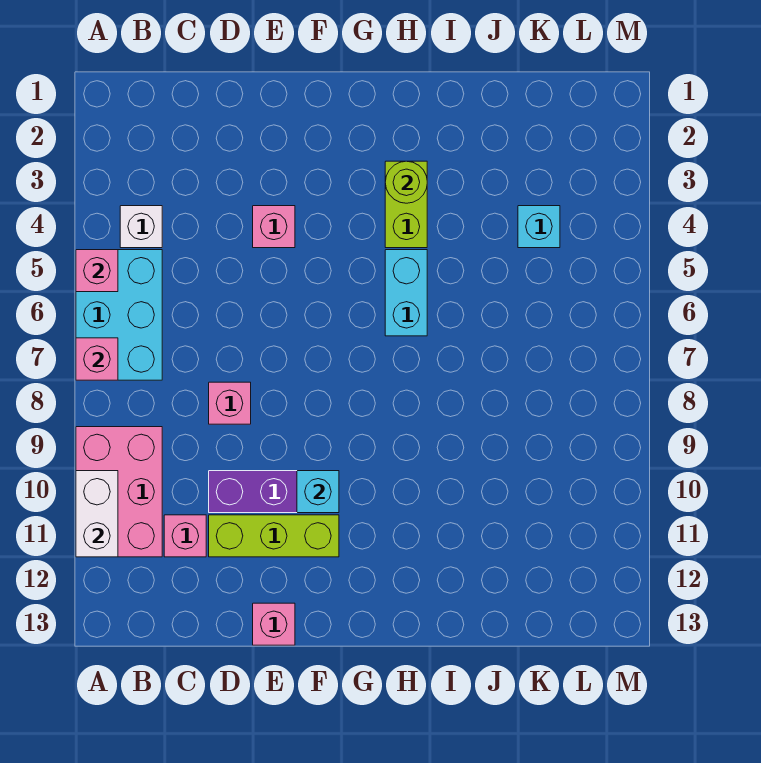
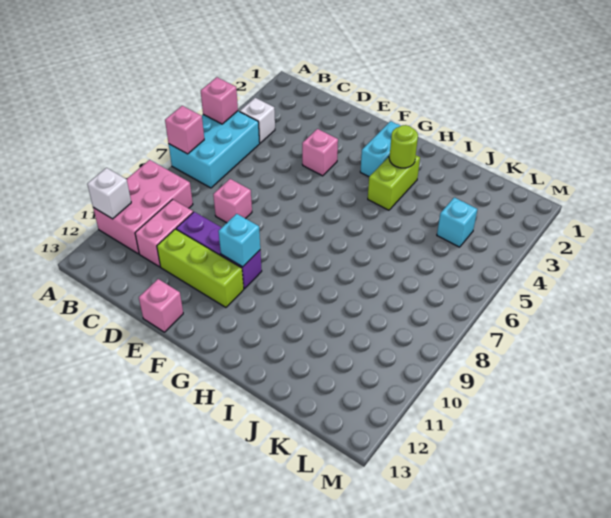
white 1x2 brick [76,471,118,557] -> white 1x1 brick [87,168,131,219]
pink 1x1 brick [164,515,206,557] -> pink 1x2 brick [135,199,193,267]
cyan 1x2 brick [385,250,427,336] -> cyan 1x2 brick moved to [360,121,400,177]

